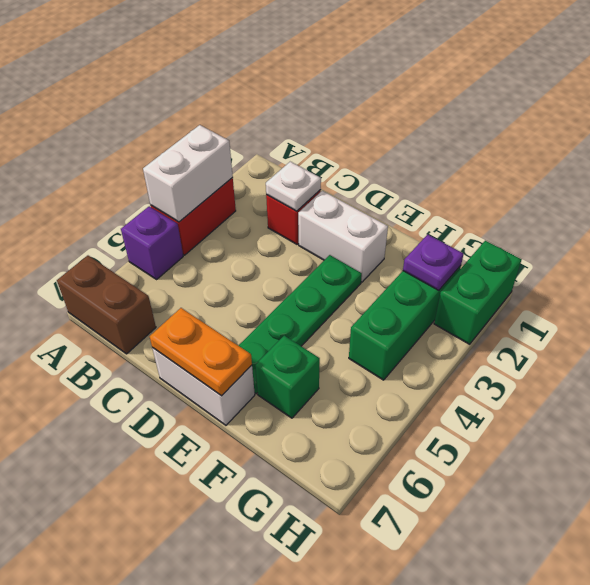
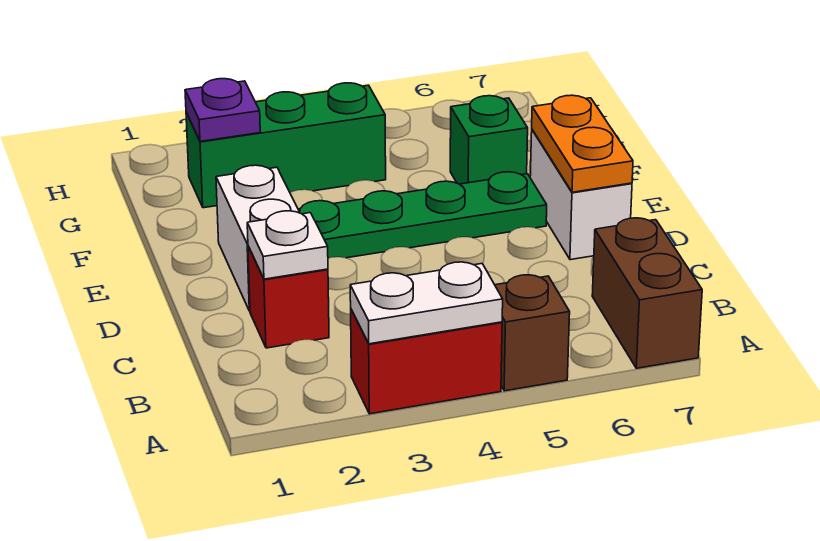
white 1x2 brick [143,125,233,222] -> white 1x2 plate [350,262,503,344]
purple 1x1 brick [121,206,183,279] -> brown 1x1 brick [495,275,570,391]
green 1x2 brick [434,241,522,344] -> none

